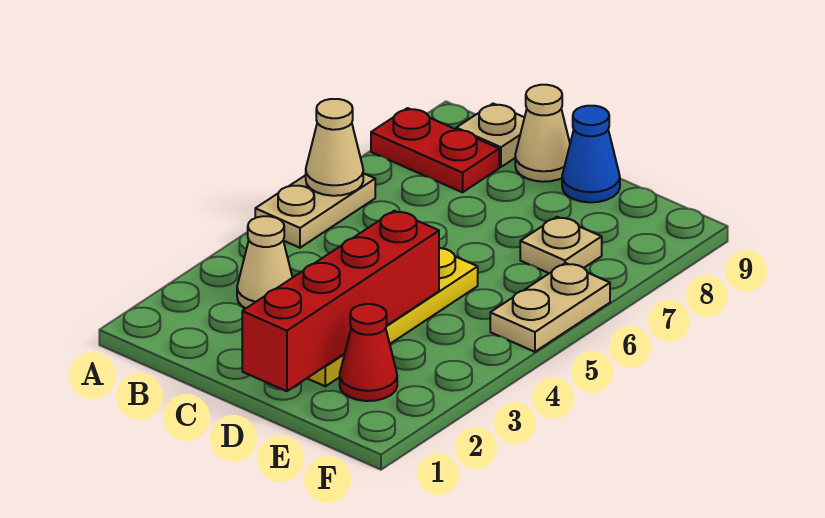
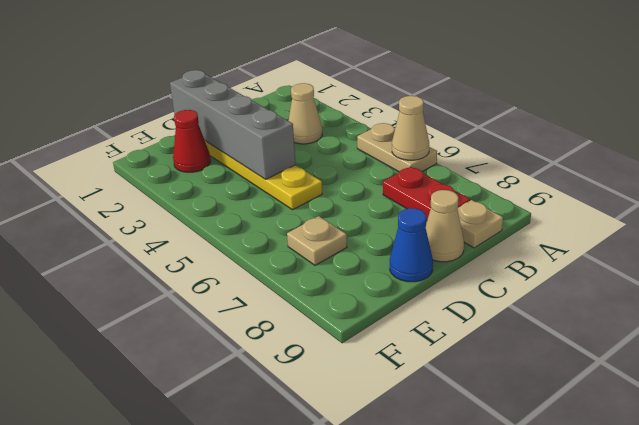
red 1x2 plate [371,108,499,192] -> red 1x2 plate turned to [383,167,470,220]
red 1x4 brick [242,211,439,391] -> grey 1x4 brick [170,70,296,179]
tan 1x2 plate [490,263,610,352] -> none

